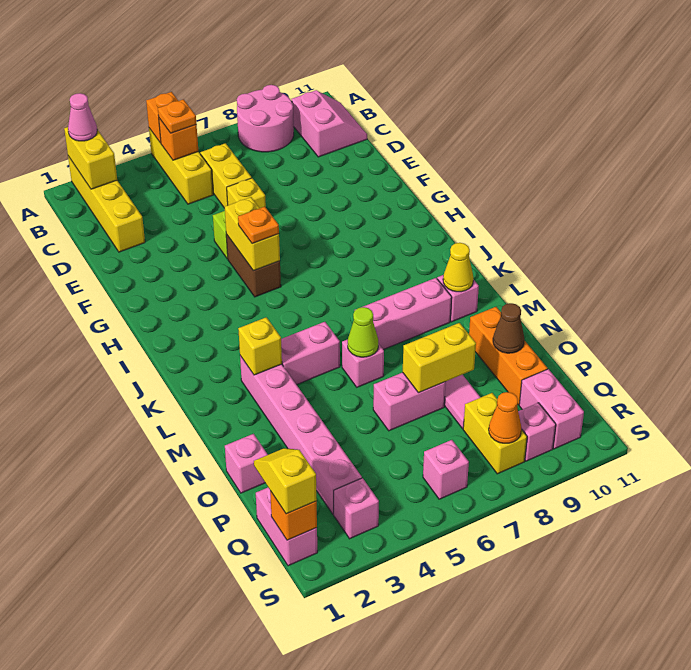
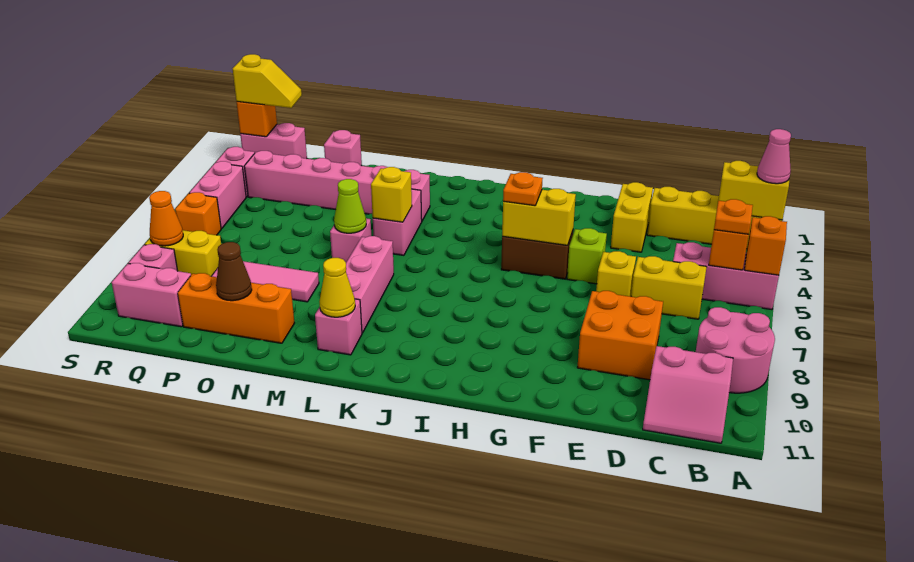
yellow 1x3 brick [149,128,213,204] -> pink 1x3 brick [673,242,779,310]
none -> orange 2x2 brick [577,291,663,380]
yellow 1x1 brick [238,317,282,375] -> yellow 1x1 brick moved to [371,167,412,222]
pink 1x2 brick [373,372,446,431] -> pink 1x2 brick moved to [189,161,246,229]
yellow 1x2 brick [403,323,476,393] -> yellow 1x2 brick moved to [611,182,653,252]
pink 1x1 brick [423,440,469,499] -> orange 1x1 brick [175,192,221,235]

